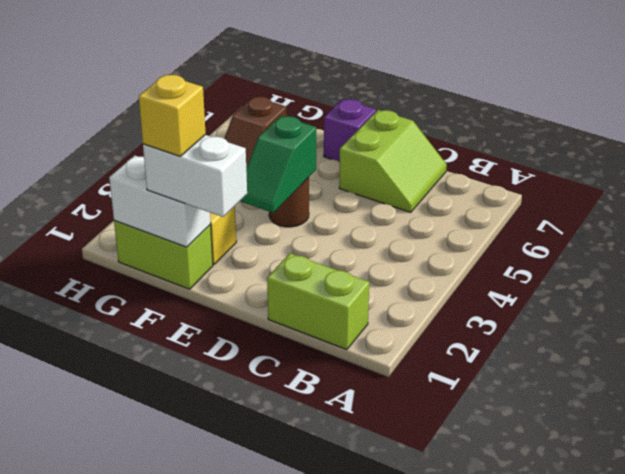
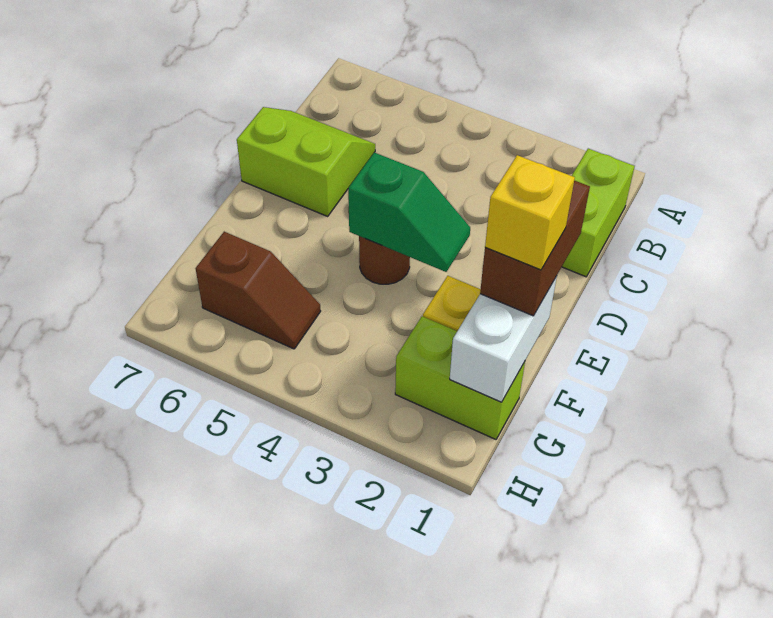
white 1x2 brick [143,135,247,217] -> brown 1x2 brick [480,180,590,316]
purple 1x1 brick [324,99,376,162] -> none
lime 1x2 brick [114,221,213,289] -> lime 1x2 brick turned to [395,316,525,439]

